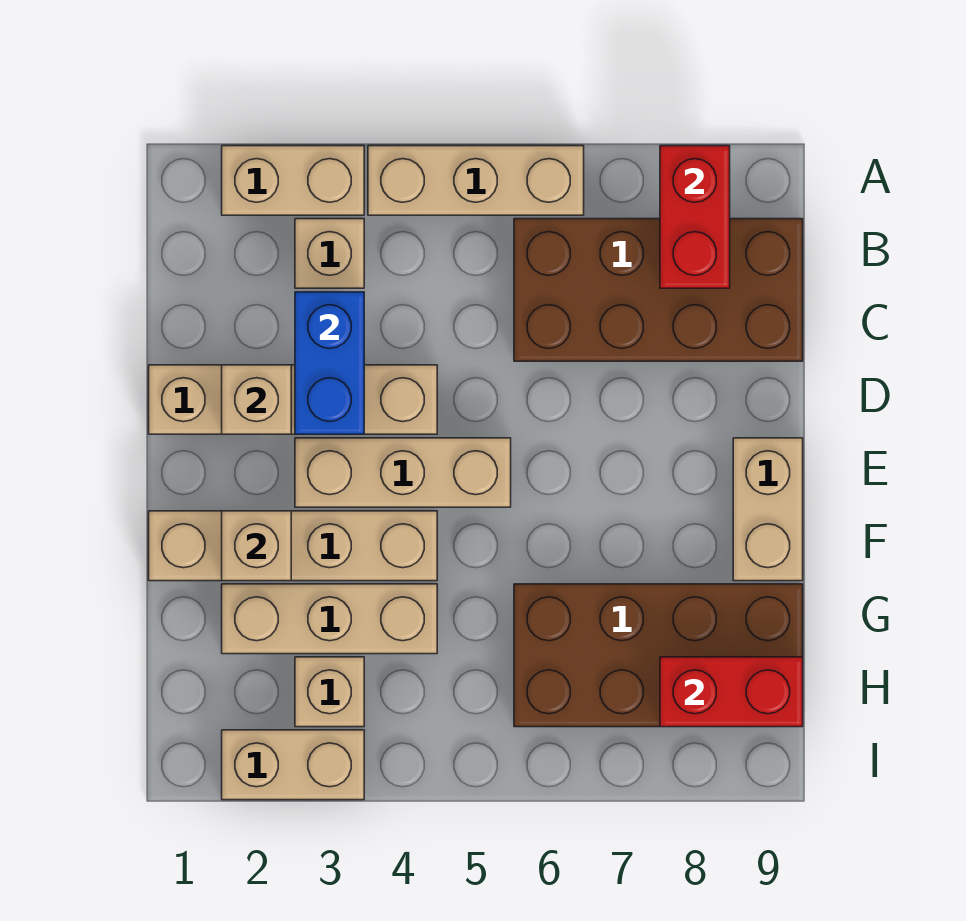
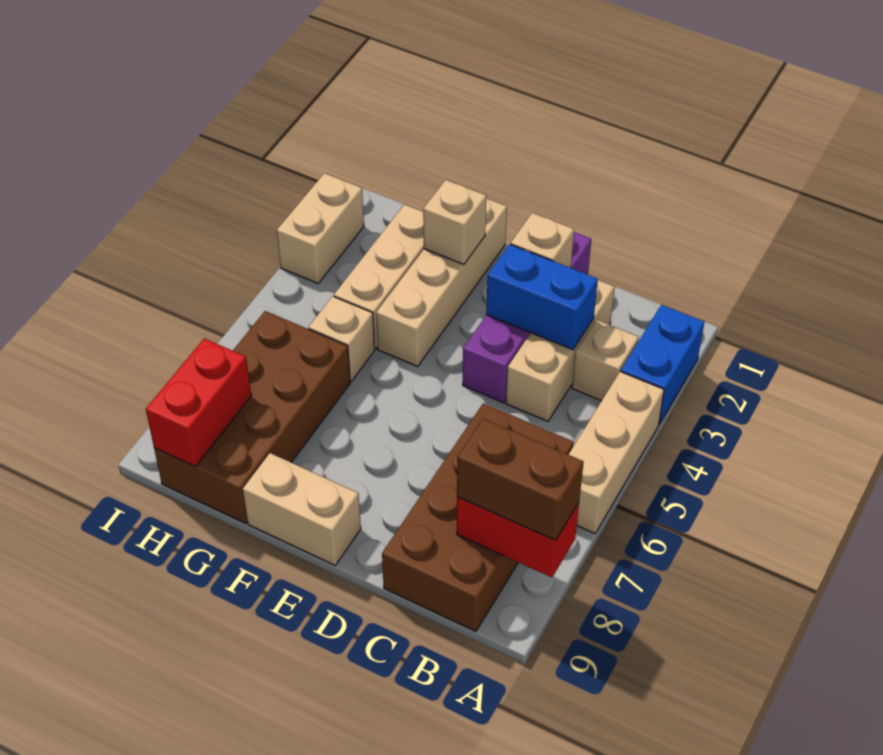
tan 1x2 brick [222,146,364,215] -> blue 1x2 brick [621,305,704,424]
none -> brown 1x2 brick [457,419,584,540]
tan 1x4 brick [149,365,437,434] -> purple 1x4 brick [463,232,591,403]
tan 1x3 brick [295,438,511,507] -> tan 1x3 brick moved to [506,280,615,421]
tan 1x1 brick [295,657,364,727] -> tan 1x1 brick moved to [308,296,375,381]

